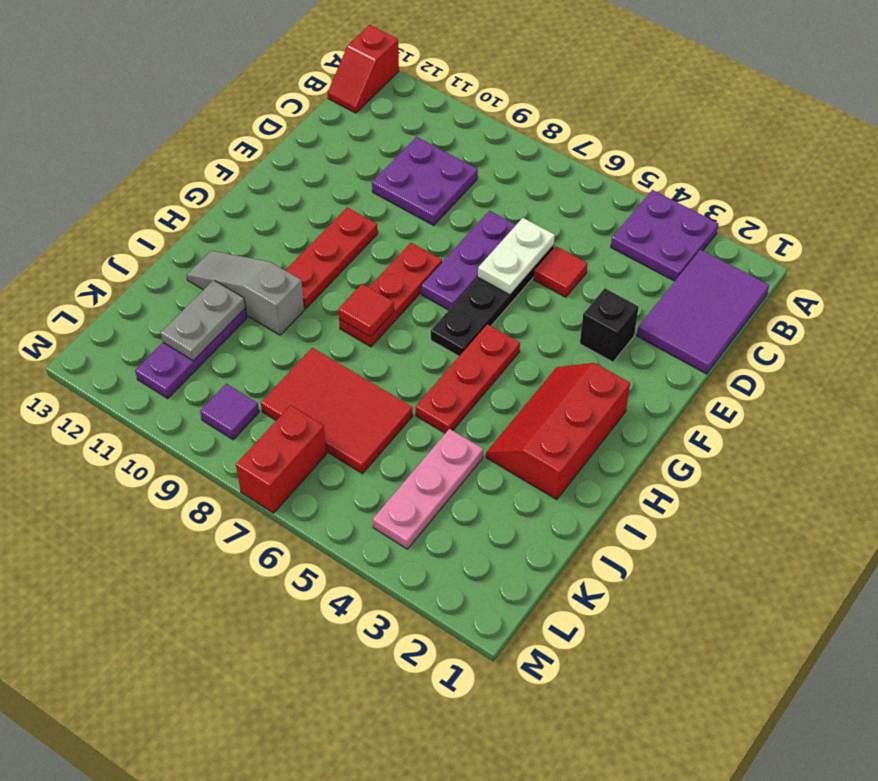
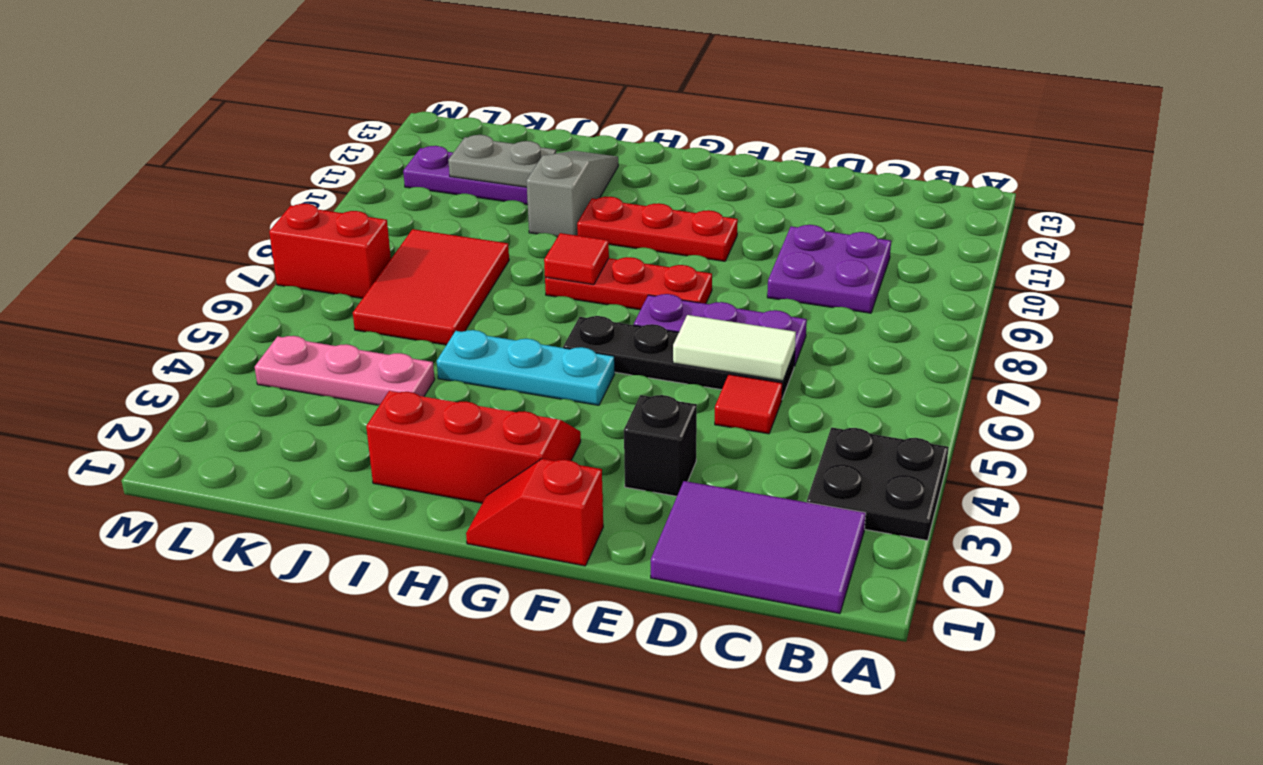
purple 2x2 plate [611,190,719,281] -> black 2x2 plate [807,427,949,540]
red 1x2 slope [327,25,399,113] -> red 1x2 slope moved to [466,459,603,566]
white 1x2 plate [478,218,555,295] -> white 1x2 tile [673,315,796,381]
red 1x3 plate [415,324,520,433] -> cyan 1x3 plate [437,330,615,405]
purple 1x1 tile [200,384,259,440] -> none

